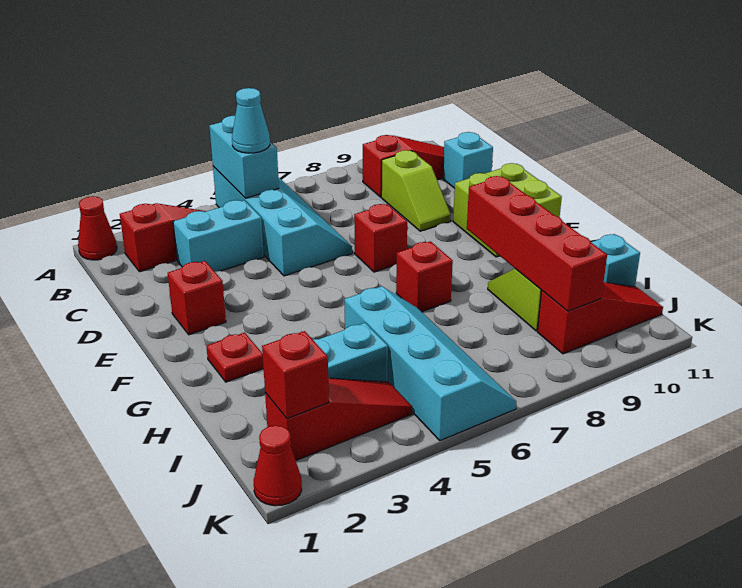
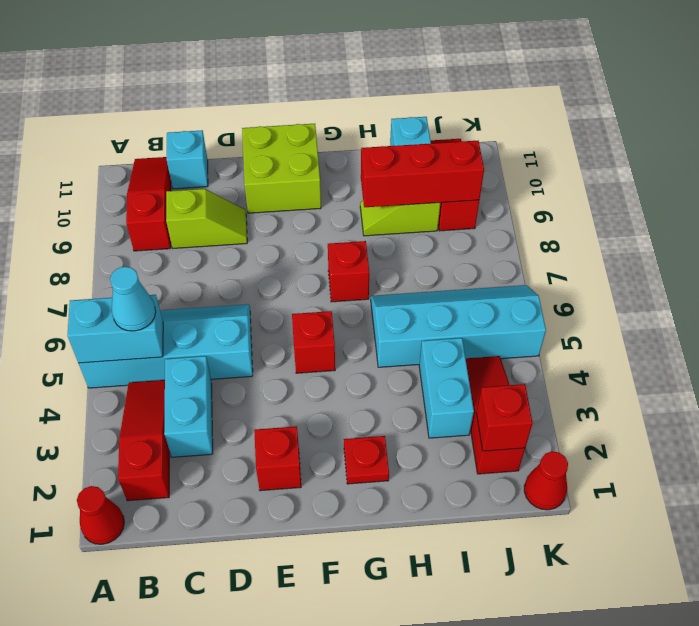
red 1x1 brick [354,204,407,272] -> red 1x1 brick moved to [292,311,335,373]
red 1x4 brick [467,176,607,311] -> red 1x3 brick [361,141,484,207]

